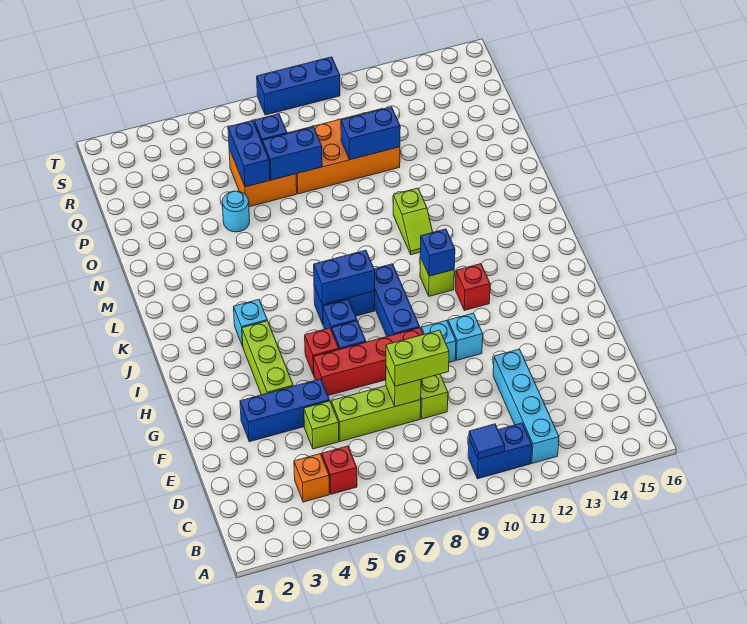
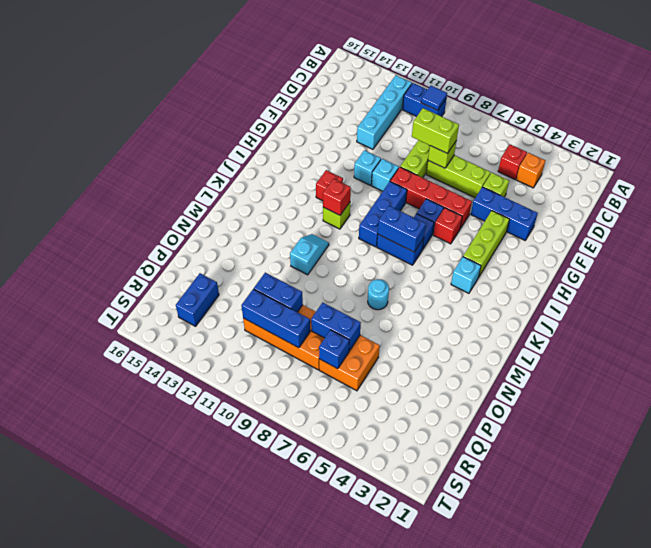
blue 1x1 brick [420,229,455,276] -> red 1x1 brick [323,179,351,215]
lime 1x2 slope [393,188,433,255] -> cyan 1x2 slope [290,234,329,275]
cyan 1x1 round brick [222,191,250,232] -> cyan 1x1 round brick moved to [368,279,389,310]
blue 1x2 brick [228,121,270,187] -> blue 1x2 brick moved to [176,273,219,326]
blue 1x3 brick [257,57,340,115] -> blue 1x3 brick moved to [241,289,310,348]

